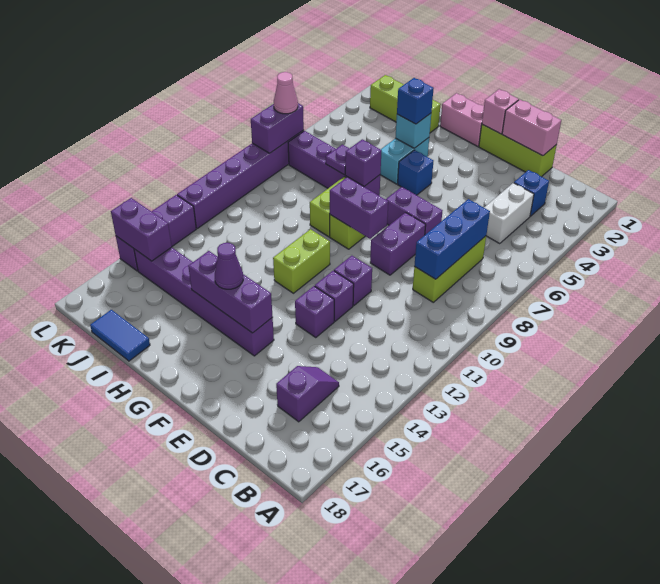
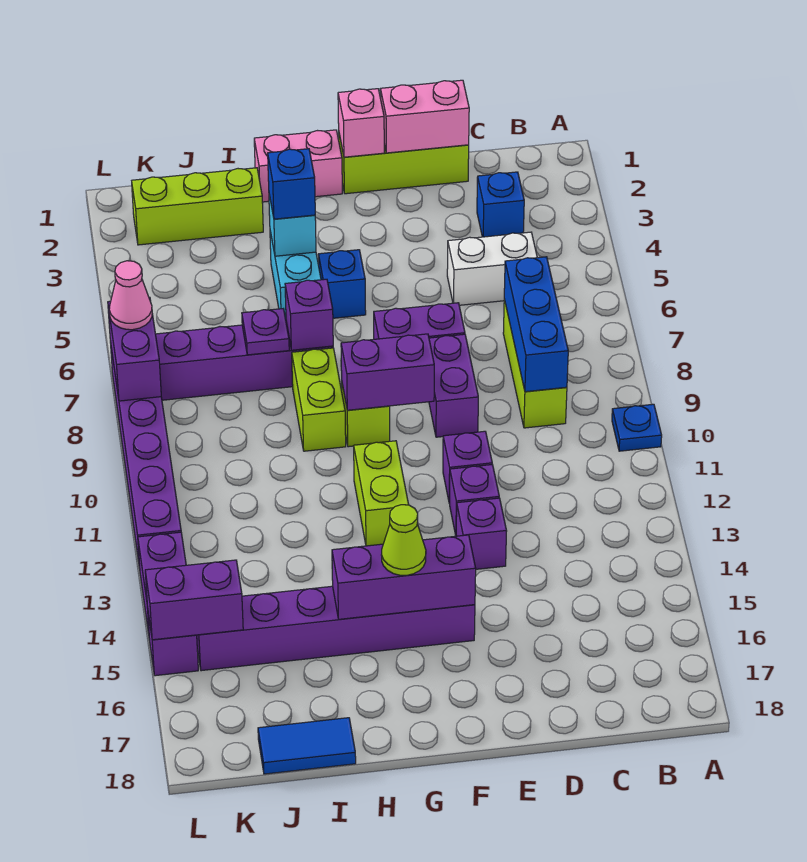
none -> blue 1x1 plate [612,404,662,451]
white 1x2 brick [484,183,534,244] -> white 1x2 brick turned to [447,232,537,305]
purple 1x2 slope [276,366,339,422] -> none
purple 1x1 cone [215,243,243,289] -> lime 1x1 cone [382,505,426,575]

